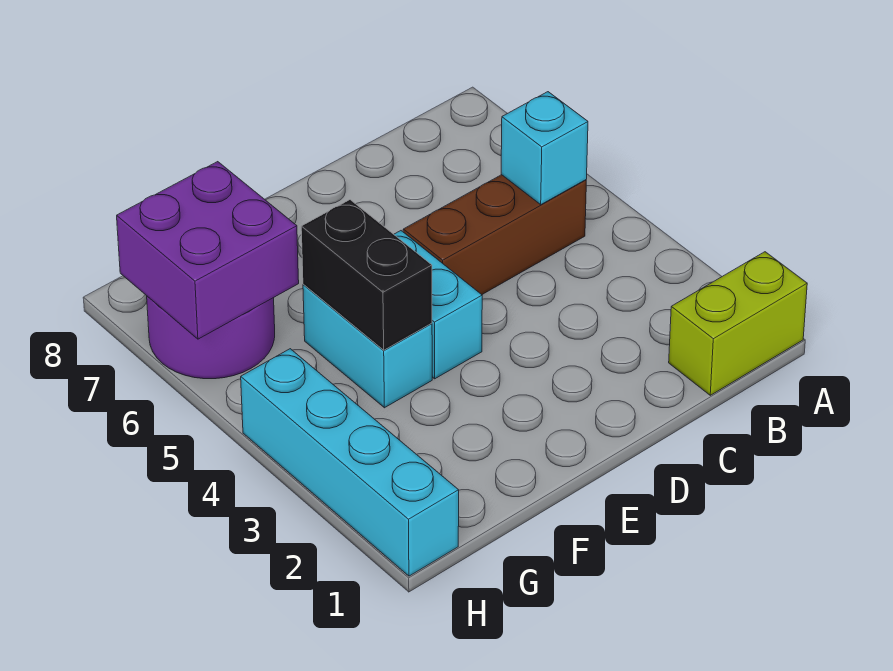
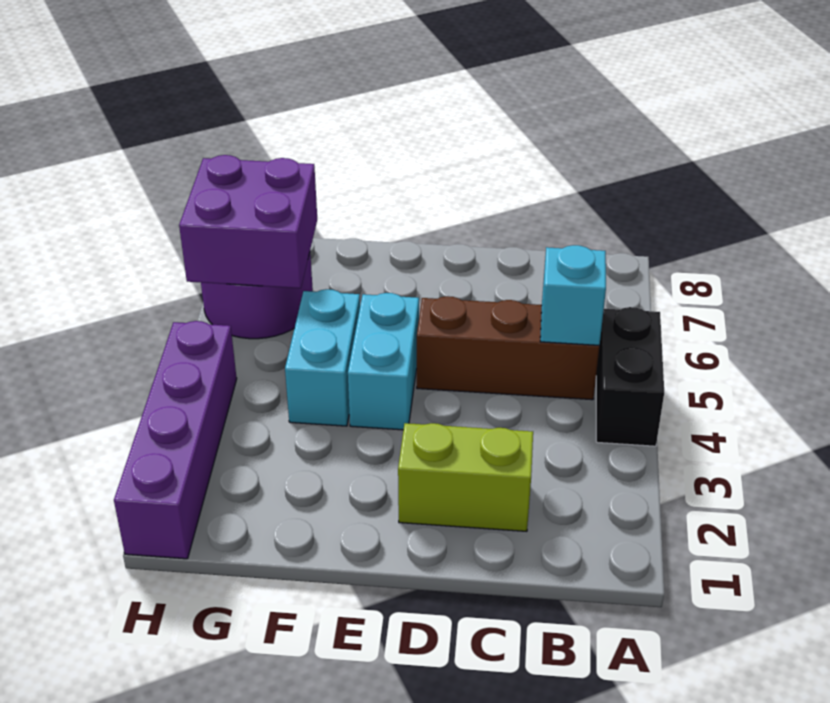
lime 1x2 brick [669,252,807,395] -> lime 1x2 brick moved to [398,423,533,531]
black 1x2 brick [301,200,432,350] -> black 1x2 brick moved to [596,307,664,446]
cyan 1x4 brick [241,349,459,576] -> purple 1x4 brick [114,321,237,559]

